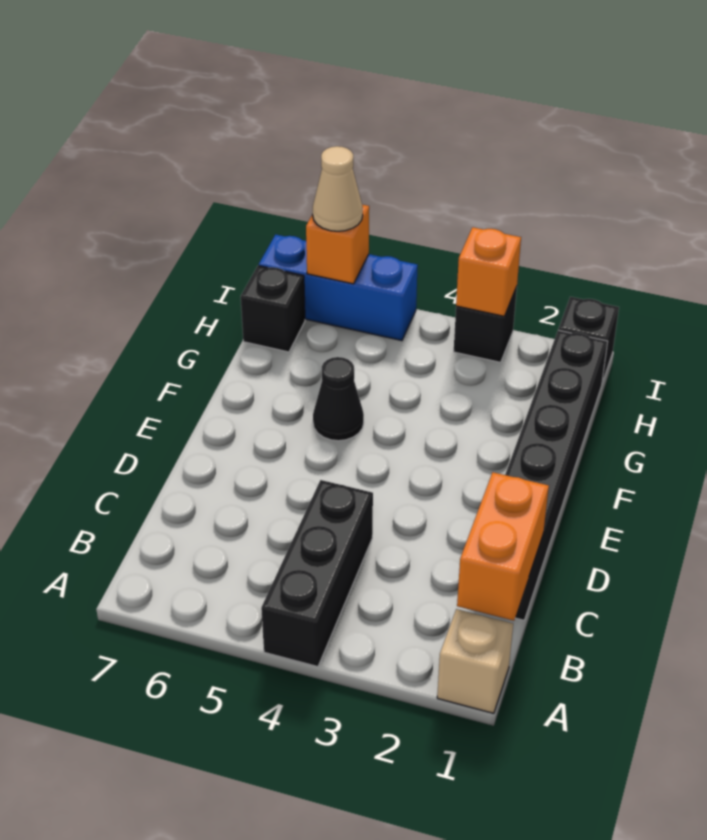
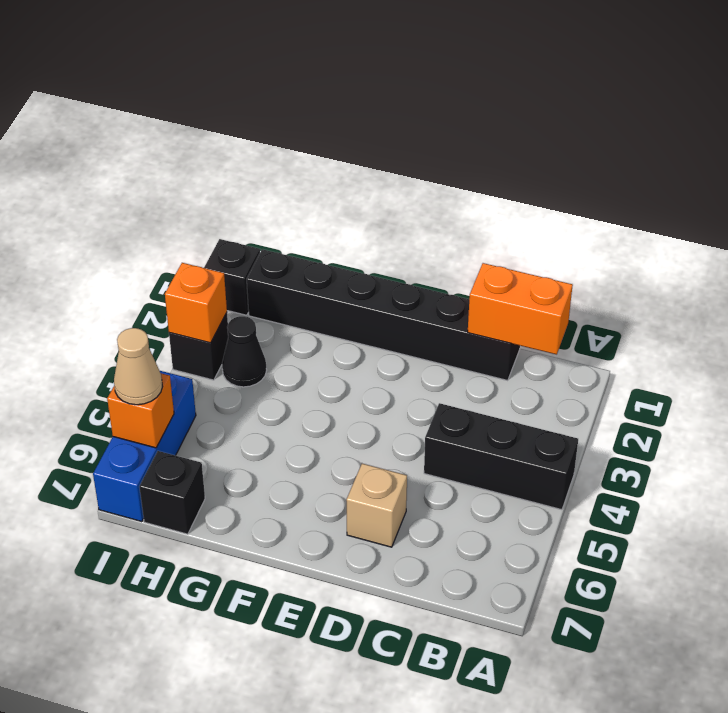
tan 1x1 brick [437,609,513,713] -> tan 1x1 brick moved to [346,464,407,547]
black 1x1 cone [313,357,364,441] -> black 1x1 cone moved to [222,316,267,387]

